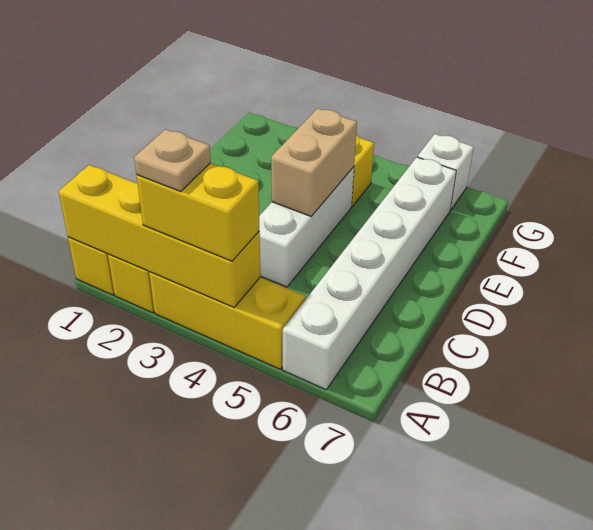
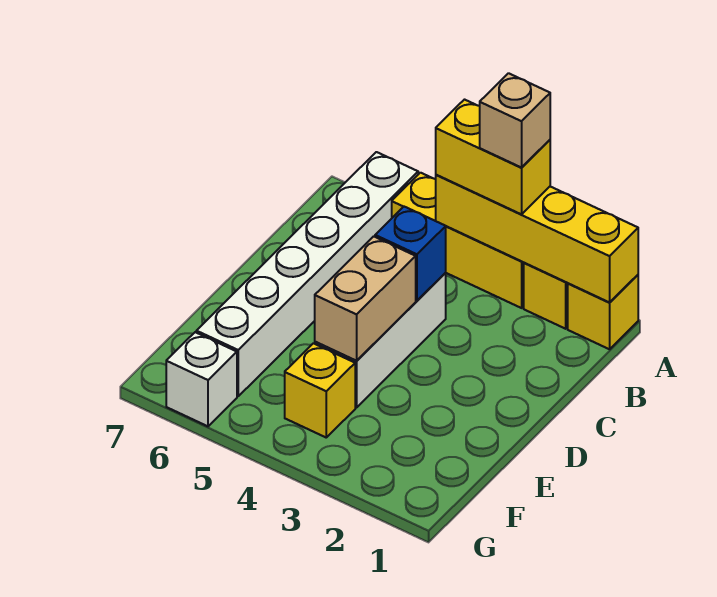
tan 1x1 plate [134,129,211,192] -> tan 1x1 brick [480,73,550,168]
none -> blue 1x1 brick [375,207,446,301]

